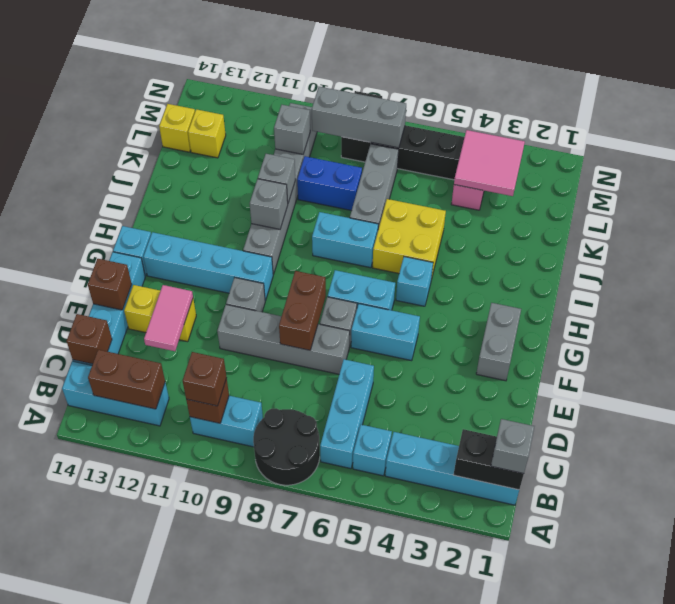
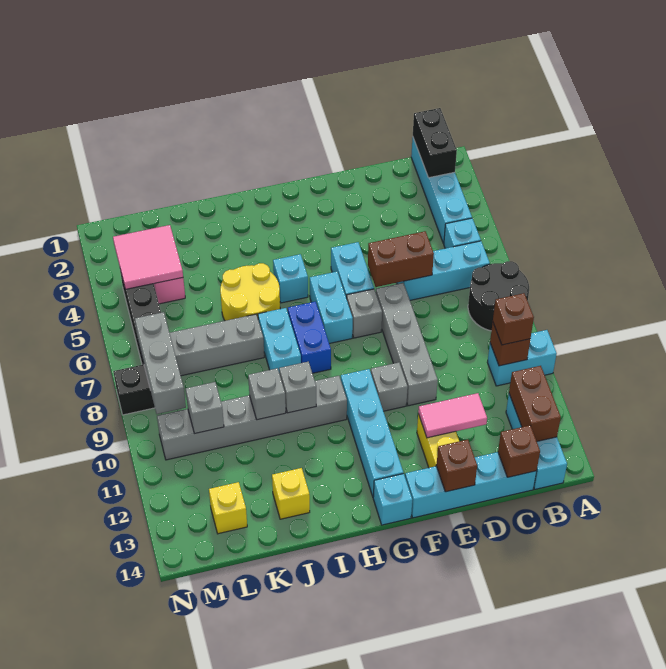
grey 1x1 brick [491,419,535,474] -> none
cyan 1x2 brick [190,396,263,447] -> cyan 1x2 brick turned to [487,330,557,386]
brown 1x2 brick [279,271,326,350] -> brown 1x2 brick moved to [368,231,434,287]
grey 1x2 brick [476,303,521,381] -> none
yellow 2x2 brick [372,199,446,280] -> yellow 2x2 round brick [220,263,280,321]
blue 1x2 brick [297,156,362,211] -> blue 1x2 brick moved to [288,302,331,373]
yellow 1x1 brick [159,104,195,152] -> yellow 1x1 brick moved to [272,468,310,519]

